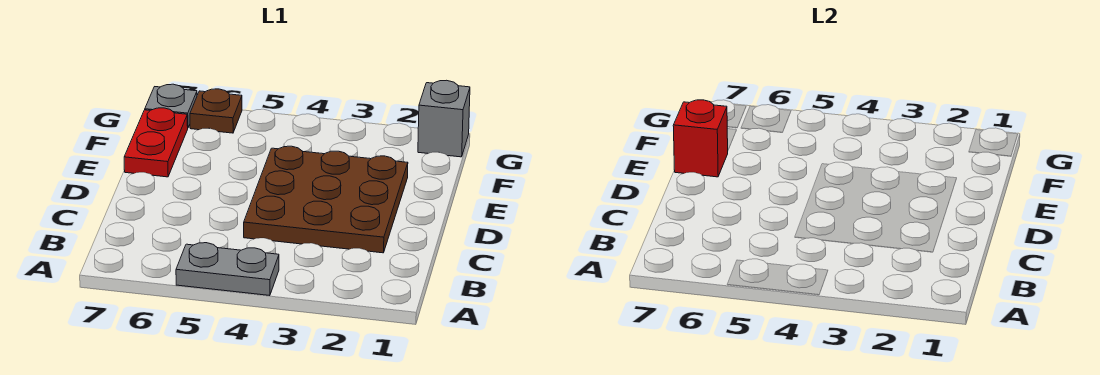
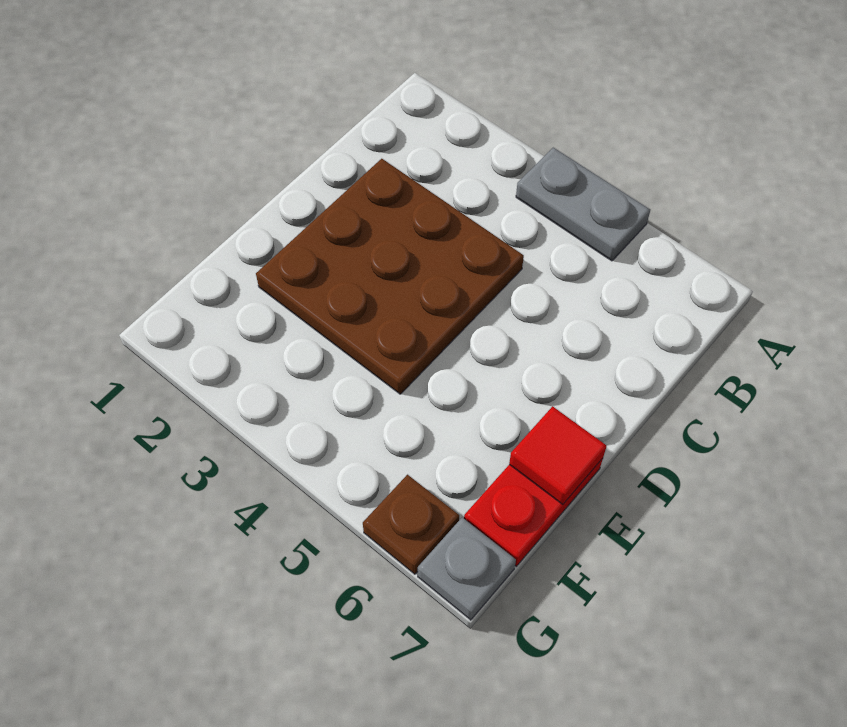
red 1x1 brick [673,100,728,177] -> red 1x1 tile [509,406,607,505]
grey 1x1 brick [418,80,470,157] -> none

